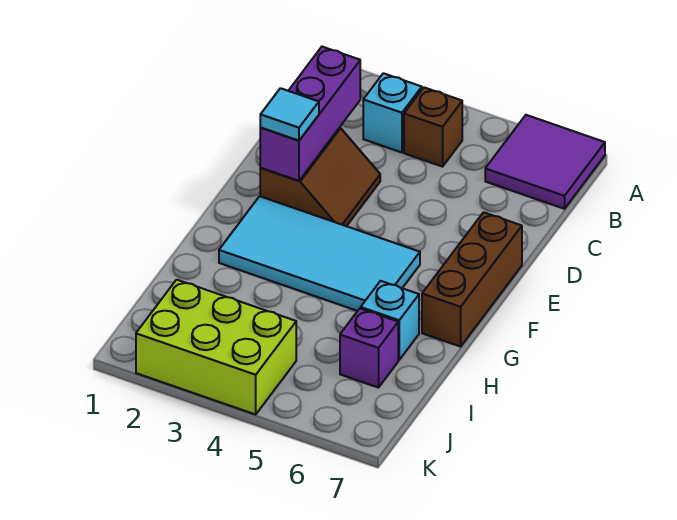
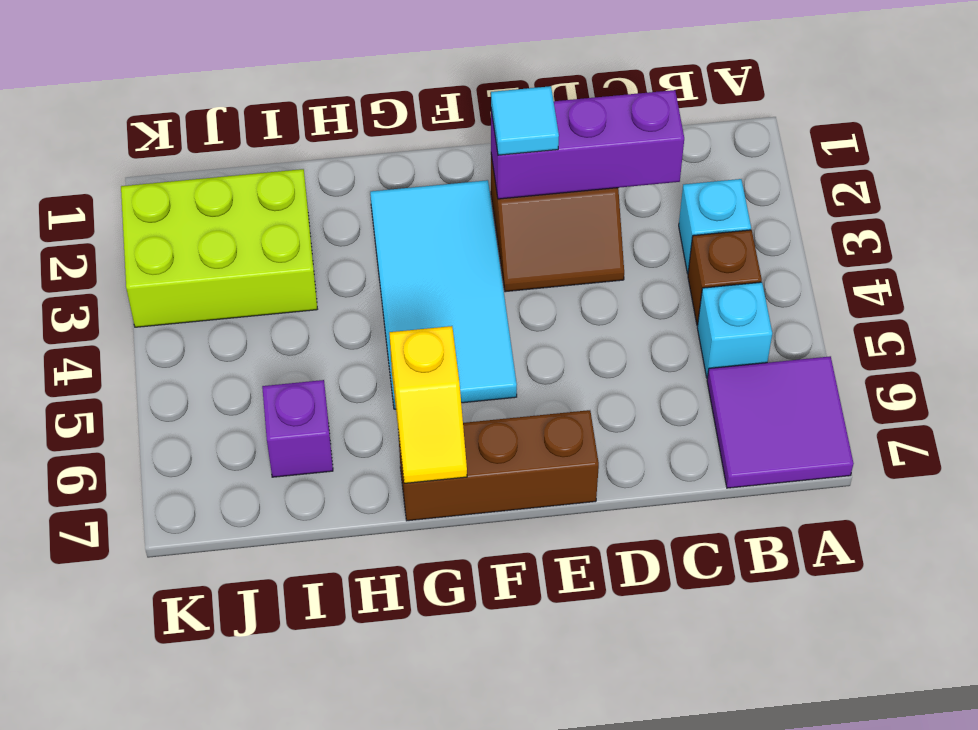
none -> yellow 1x2 slope [389,326,467,483]
cyan 1x1 brick [361,281,419,360] -> cyan 1x1 brick moved to [697,282,772,378]
lime 2x3 brick [136,280,296,414] -> lime 2x3 brick turned to [121,169,317,327]

